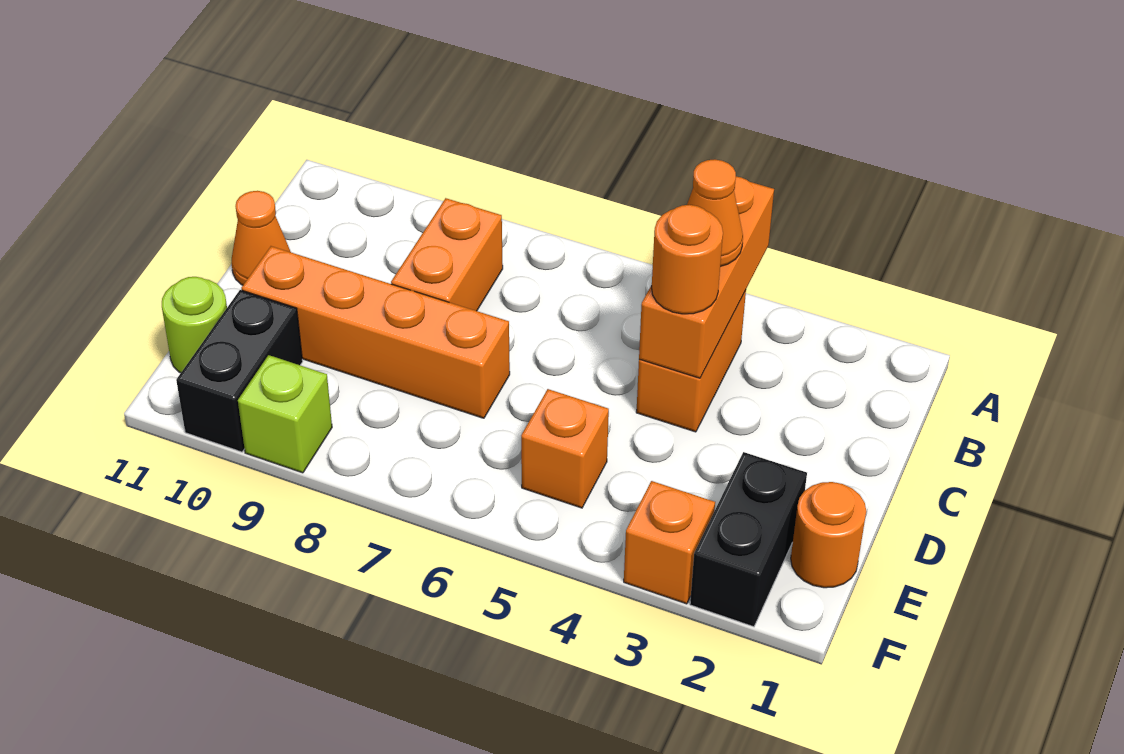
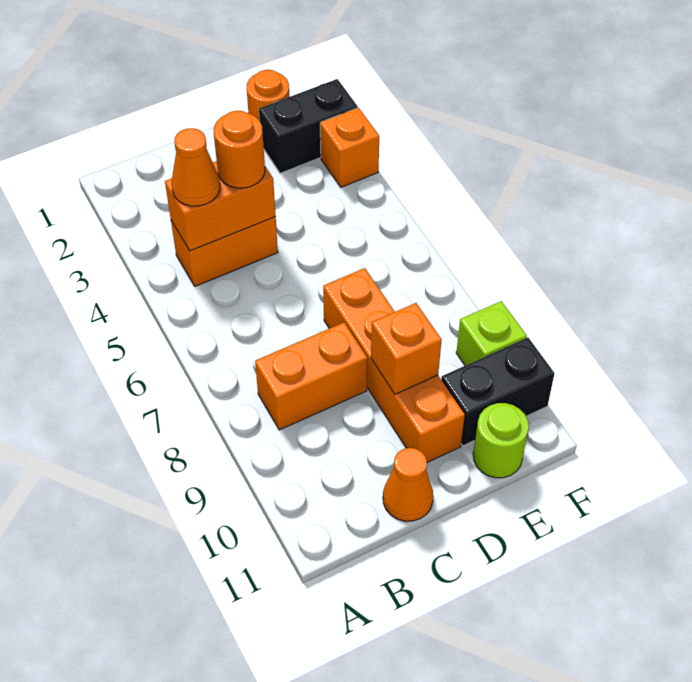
orange 1x3 brick [639,177,774,378] -> orange 1x2 brick [165,161,276,251]
orange 1x1 brick [521,389,609,508] -> orange 1x1 brick moved to [371,303,442,394]

